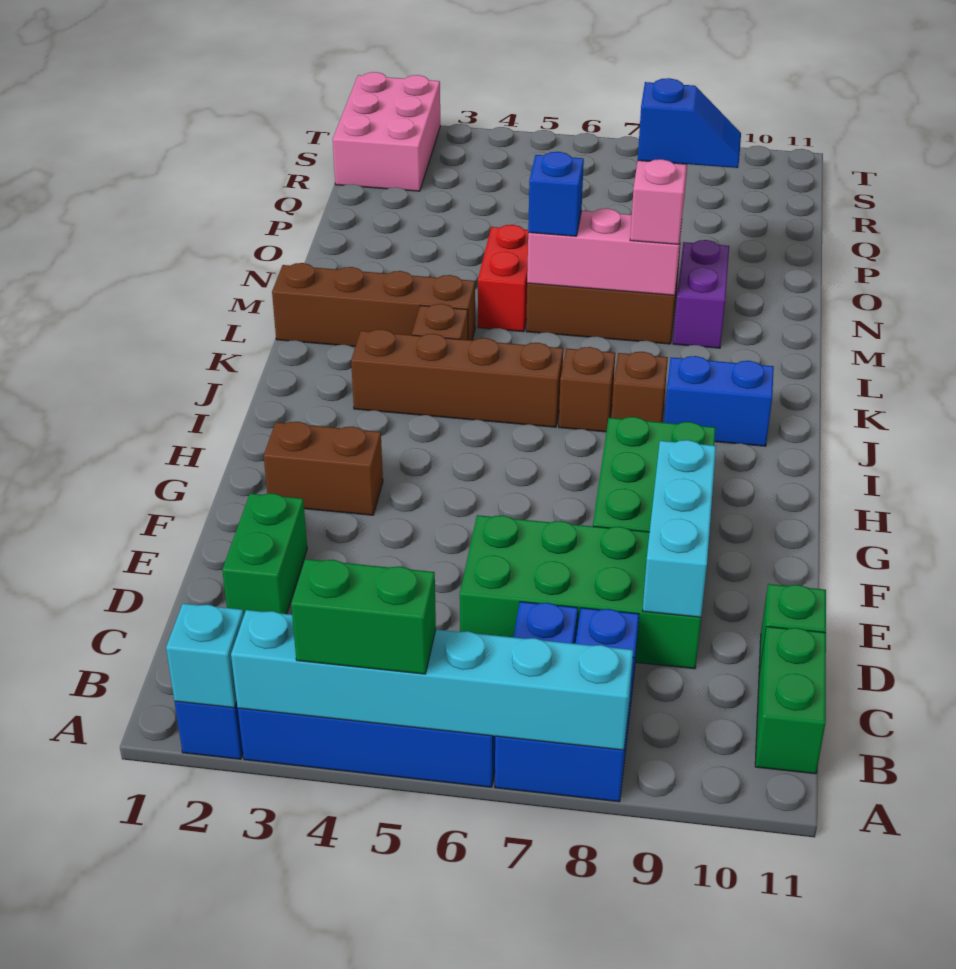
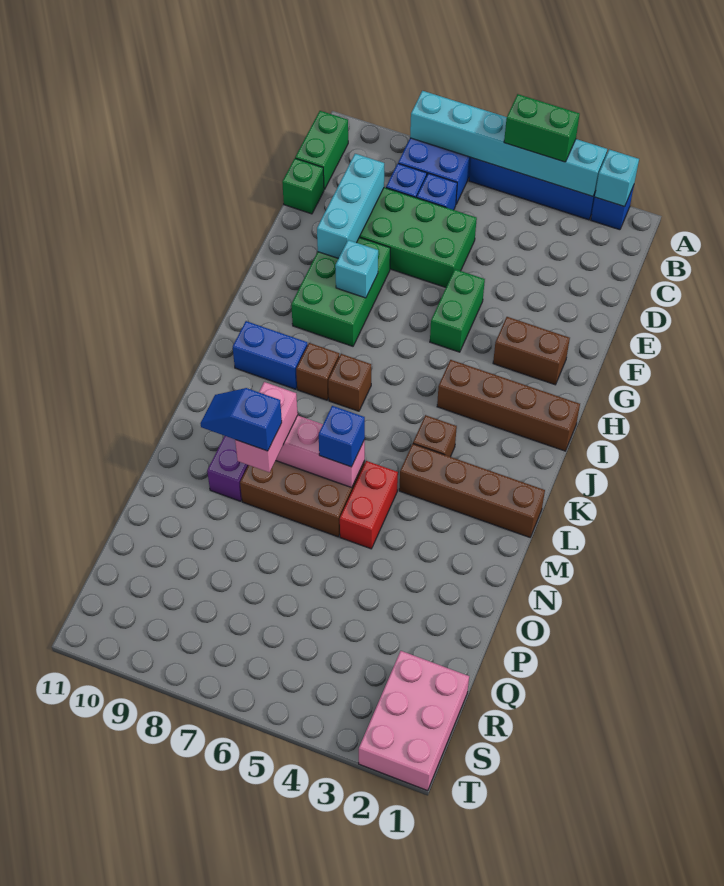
green 1x2 brick [222,493,307,615] -> green 1x2 brick moved to [430,269,485,352]
none -> cyan 1x1 brick [335,240,378,298]
brown 1x4 brick [351,329,563,427] -> brown 1x4 brick moved to [437,360,580,451]

